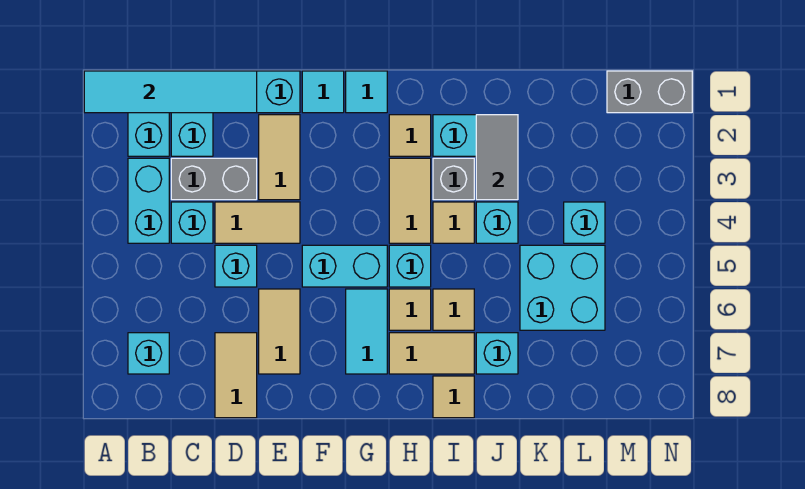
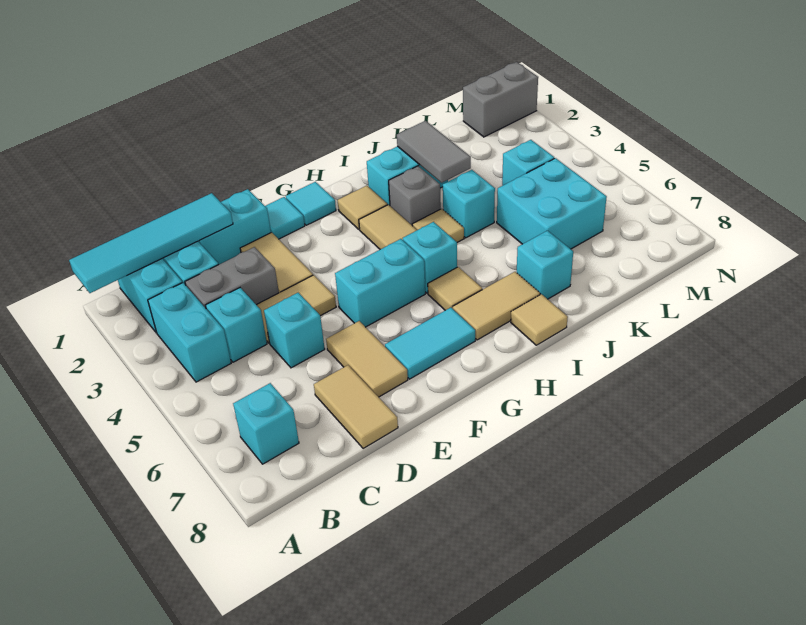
cyan 1x2 tile [346,289,387,374] -> cyan 1x2 tile turned to [385,308,475,379]
tan 1x1 tile [433,289,474,330] -> none

